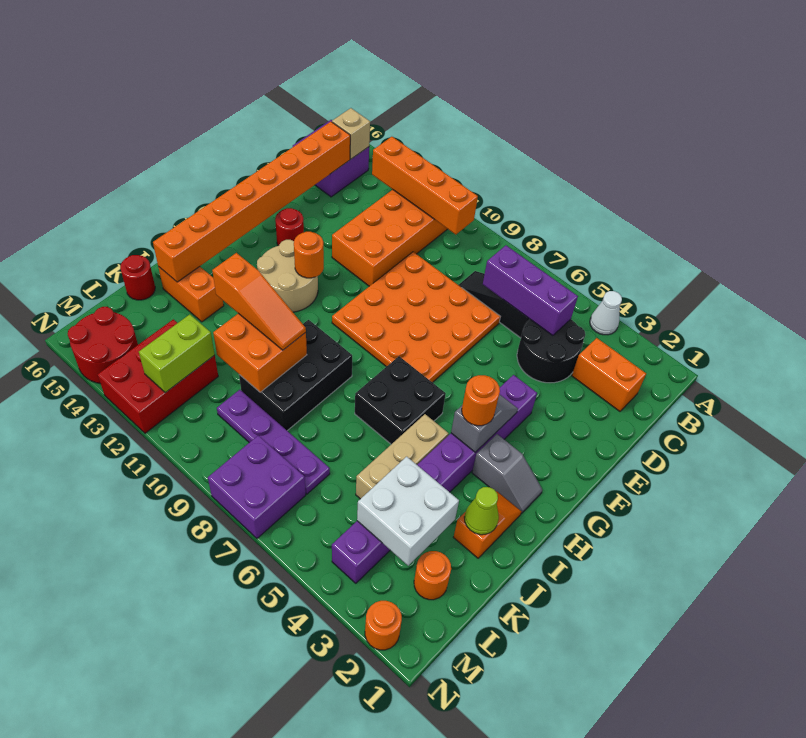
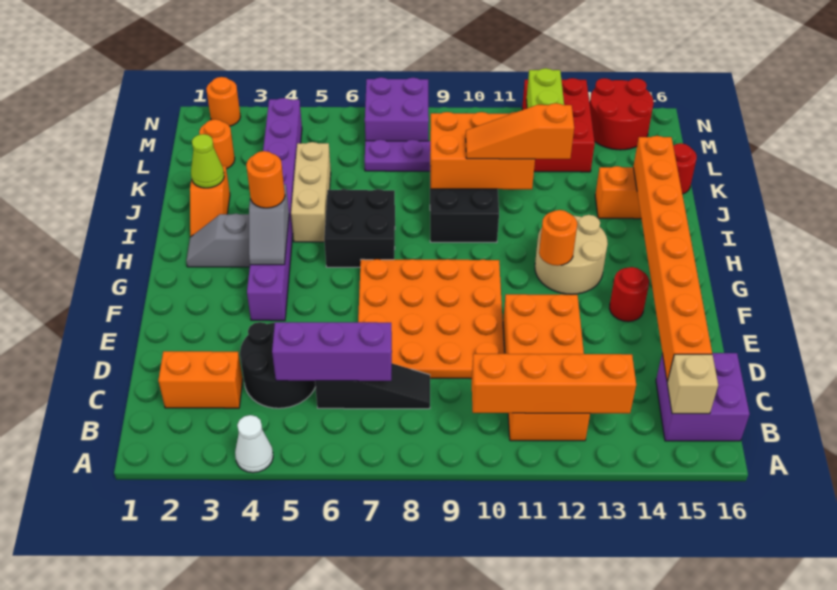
orange 2x2 brick [213,313,307,392] -> orange 2x3 brick [430,112,535,189]
white 2x2 brick [357,457,459,566] -> none

